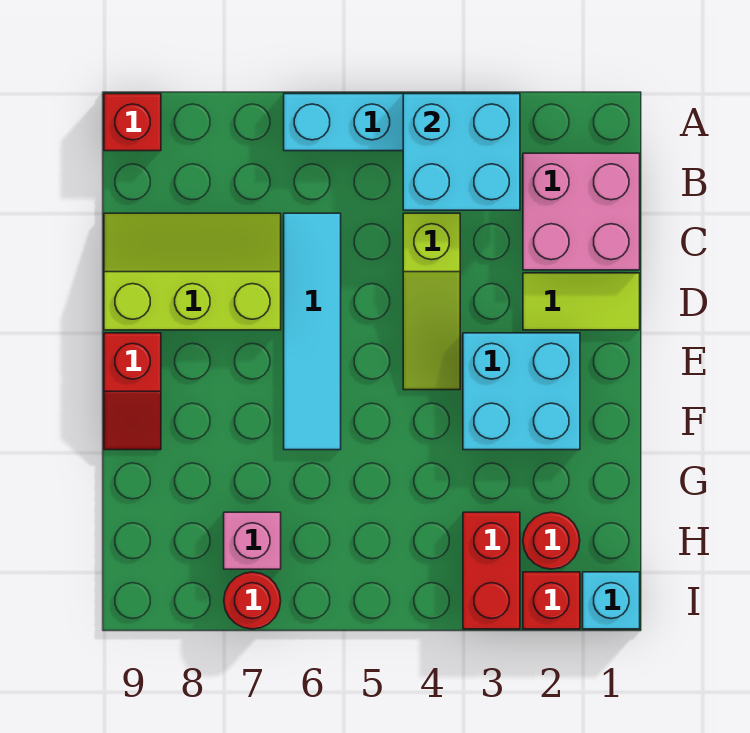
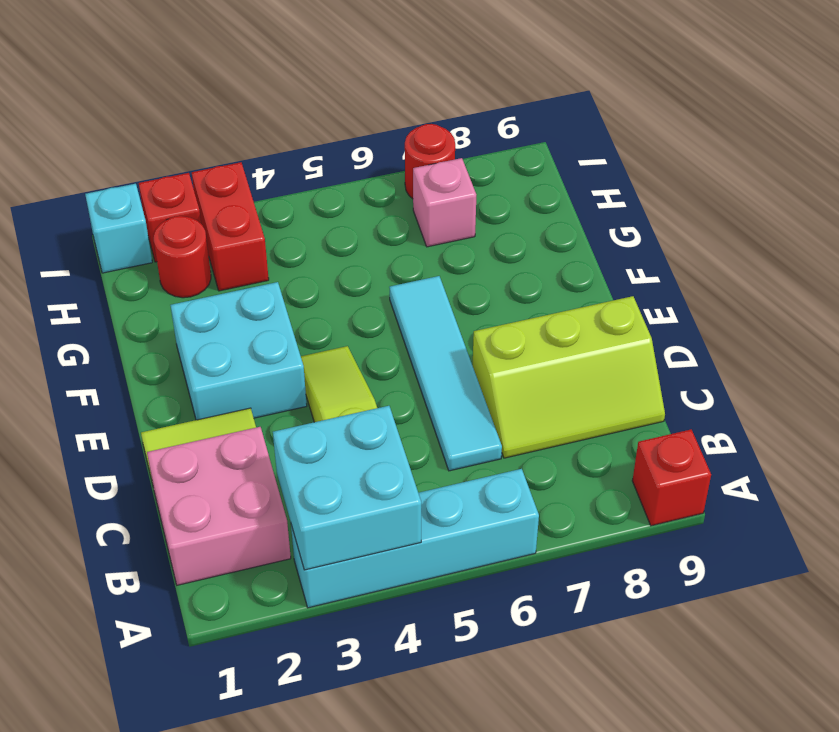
red 1x2 slope [104,333,161,450] -> none

